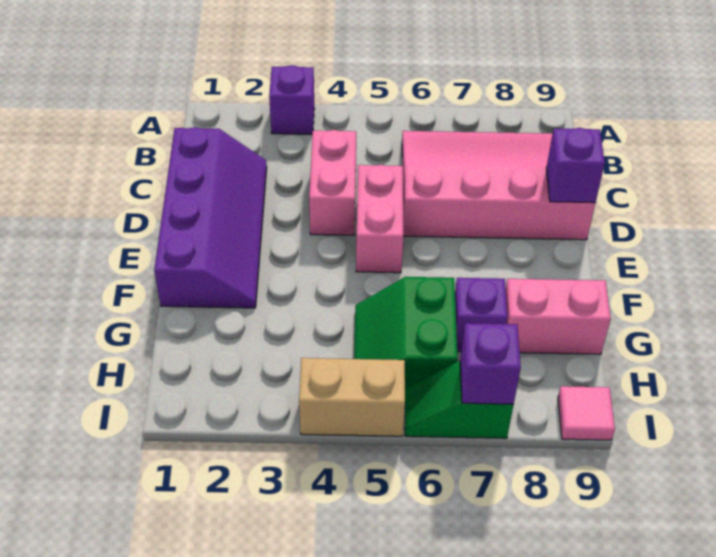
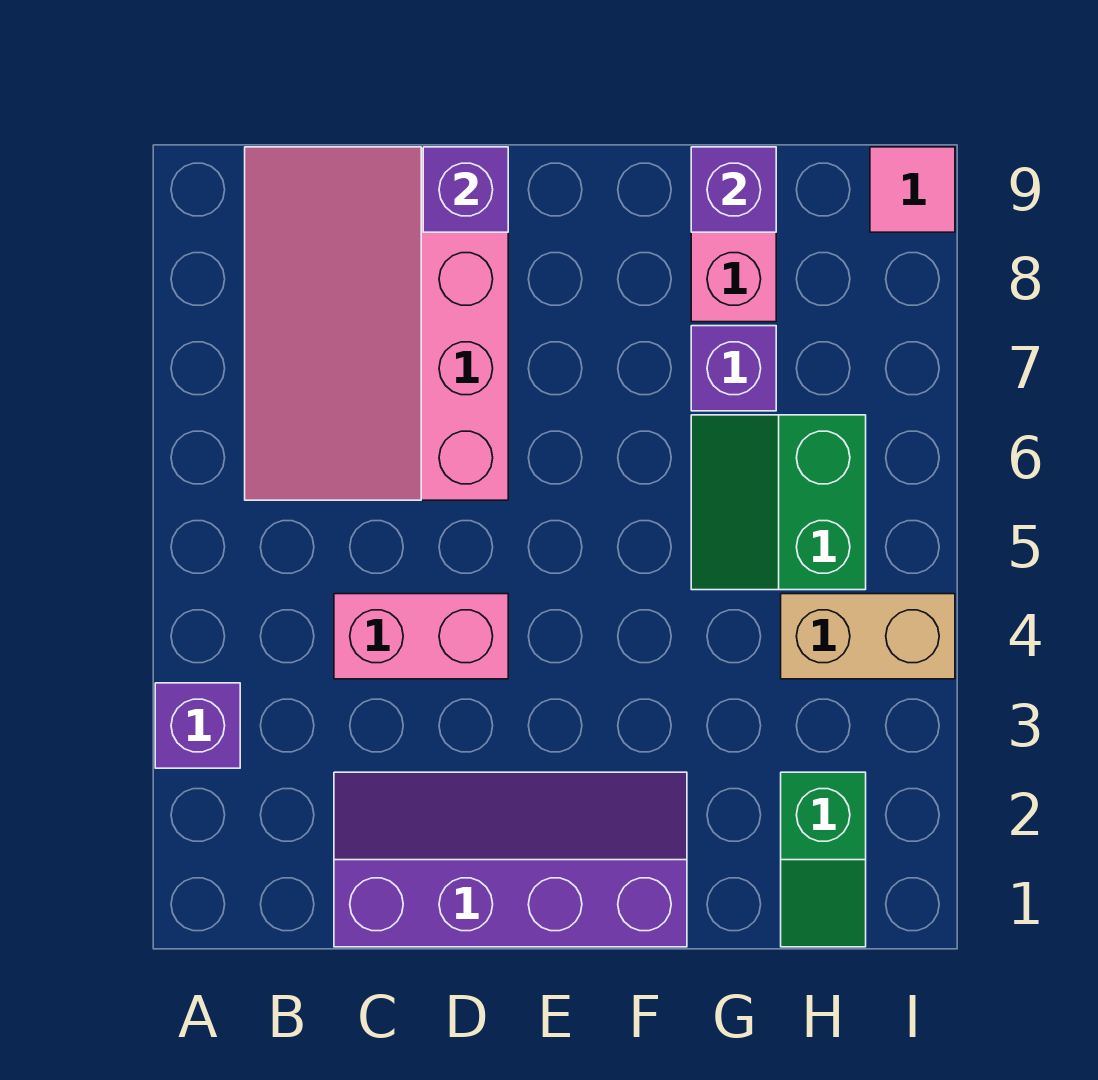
pink 1x2 brick [356,165,403,273] -> none
green 2x2 slope [354,277,458,388] -> green 2x2 slope turned to [691,415,866,590]
tan 1x2 brick [299,358,405,436] -> tan 1x2 brick turned to [781,594,955,679]
green 1x2 slope [405,361,513,438] -> green 1x2 slope moved to [781,772,866,947]
purple 1x1 brick [460,323,521,404] -> purple 1x1 brick moved to [691,147,776,232]

